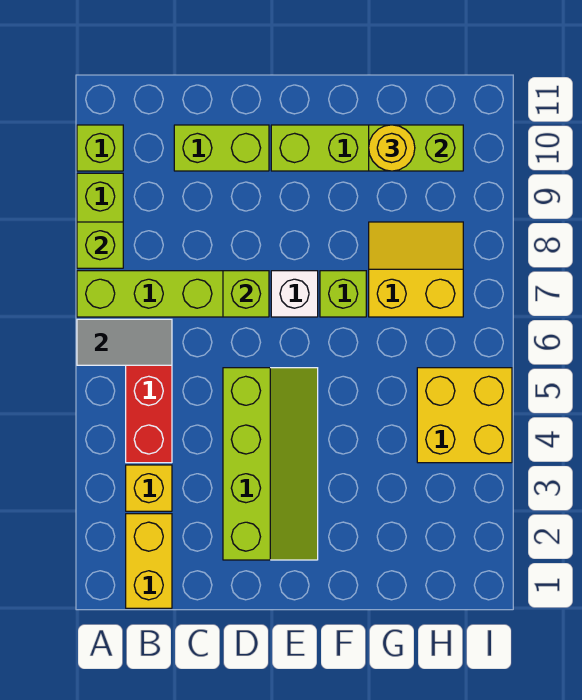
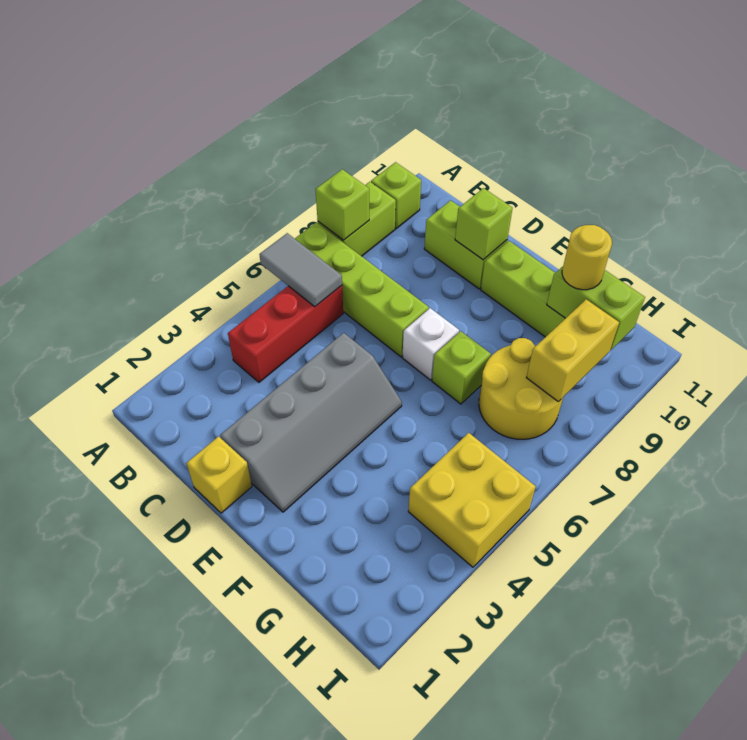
yellow 1x2 brick [126,514,172,608] -> yellow 1x2 brick moved to [526,299,619,401]
yellow 1x1 brick [126,465,172,511] -> yellow 1x1 brick moved to [187,436,252,513]
lime 2x4 slope [223,368,318,560] -> grey 2x4 slope [220,333,402,512]
lime 1x1 brick [223,271,269,317] -> lime 1x1 brick moved to [455,188,513,260]
yellow 2x2 slope [369,222,463,317] -> yellow 2x2 round brick [479,338,563,439]

